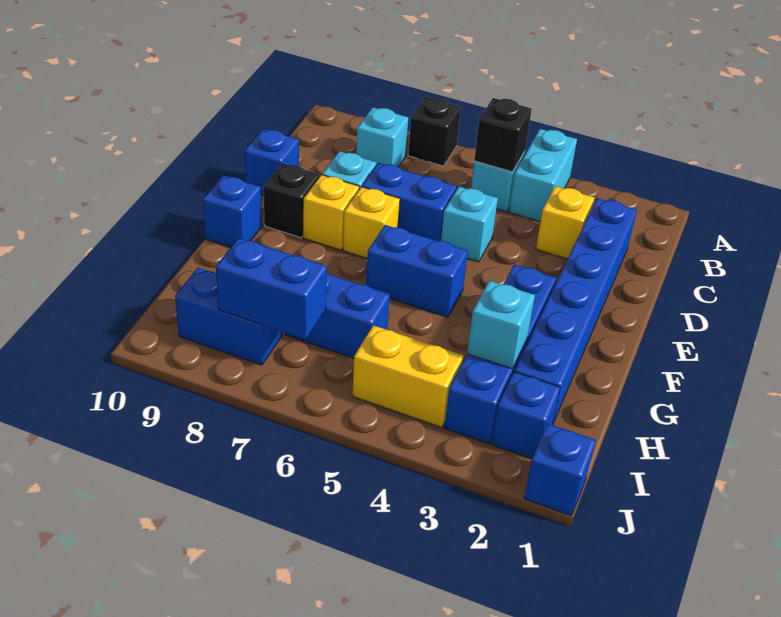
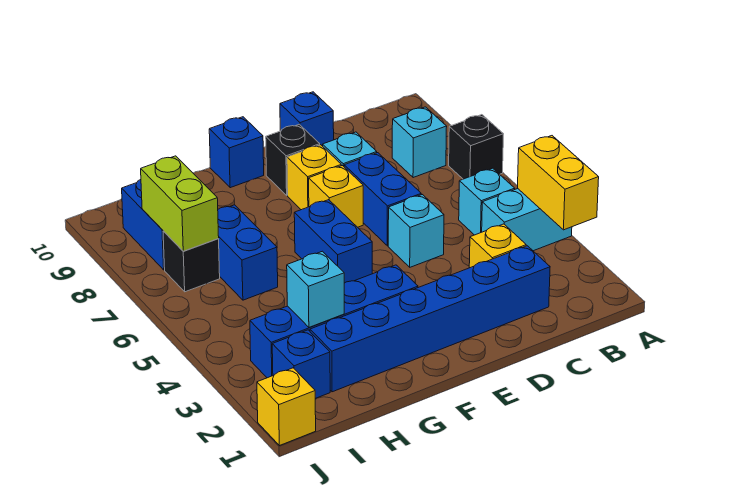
black 1x1 brick [474,98,532,172] -> black 1x1 brick moved to [163,231,220,292]
yellow 1x2 brick [352,325,464,427] -> yellow 1x2 brick moved to [518,136,599,230]
blue 1x2 brick [216,238,327,339] -> lime 1x2 brick [141,156,219,251]
blue 1x1 brick [524,424,596,516] -> yellow 1x1 brick [257,368,316,446]

